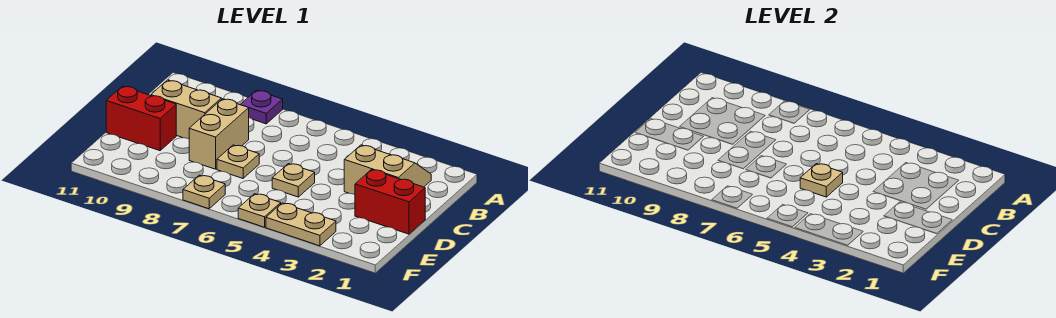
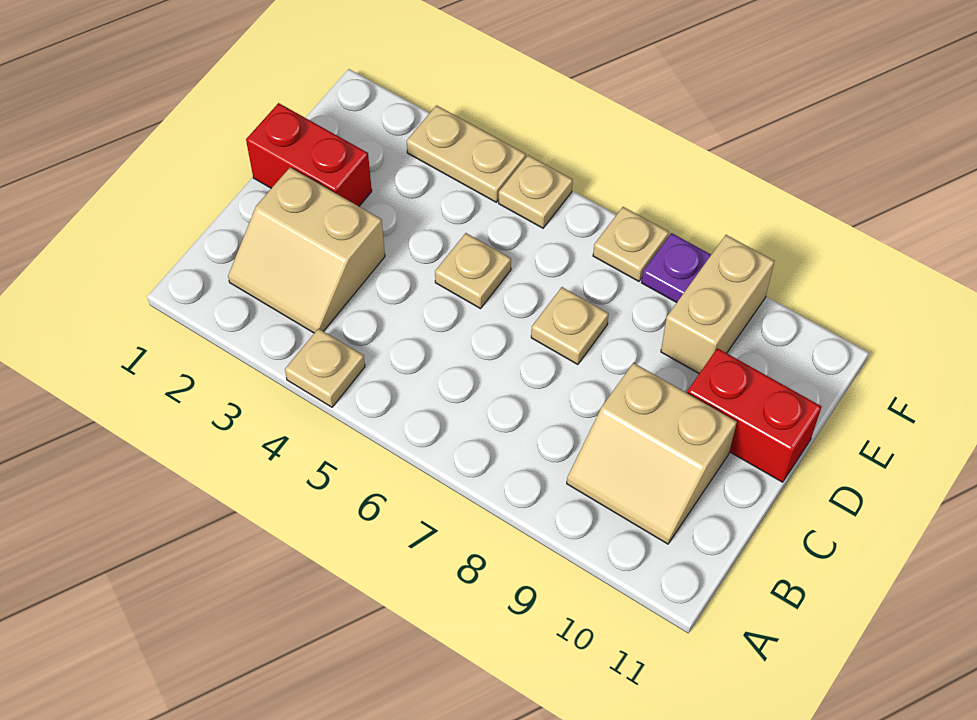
purple 1x1 plate [240,90,283,124] -> purple 1x1 plate moved to [642,233,711,303]
tan 1x2 brick [189,99,249,169] -> tan 1x2 brick moved to [661,235,775,373]
tan 1x1 plate [800,164,843,197] -> tan 1x1 plate moved to [285,329,365,407]

